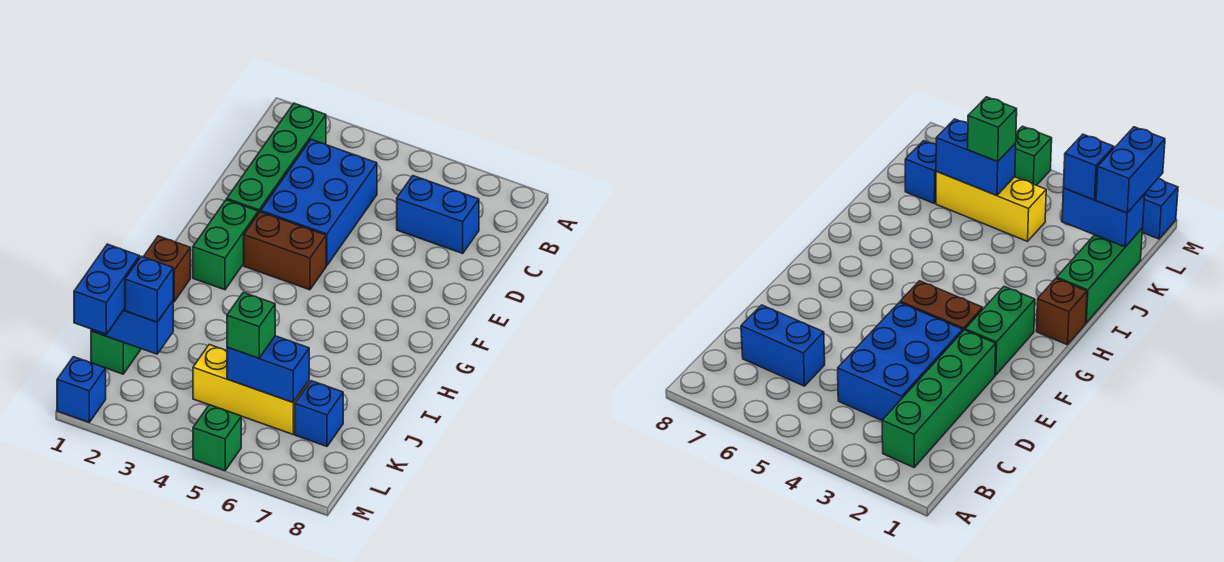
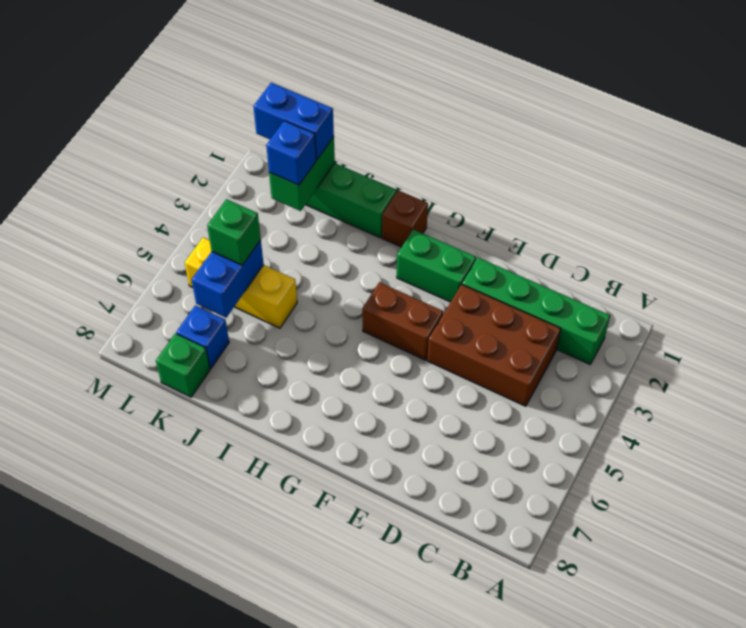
blue 2x3 brick [261,140,377,266] -> brown 2x3 brick [427,285,561,406]
blue 1x2 brick [397,176,479,253] -> none
brown 1x2 brick [244,212,326,290] -> brown 1x2 brick turned to [362,282,443,360]
blue 1x2 brick [91,301,173,354] -> green 1x2 brick [269,137,335,211]
yellow 1x3 brick [193,345,309,434] -> yellow 1x3 brick turned to [185,237,297,328]
blue 1x1 brick [57,357,106,422] -> none
green 1x1 brick [193,405,241,471] -> green 1x1 brick moved to [156,333,210,397]

